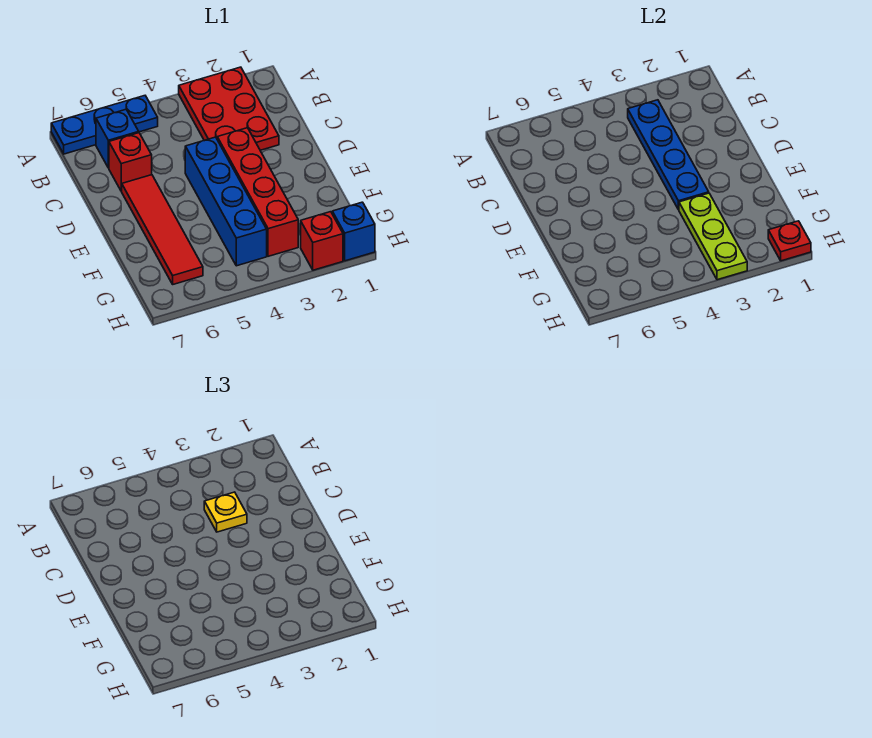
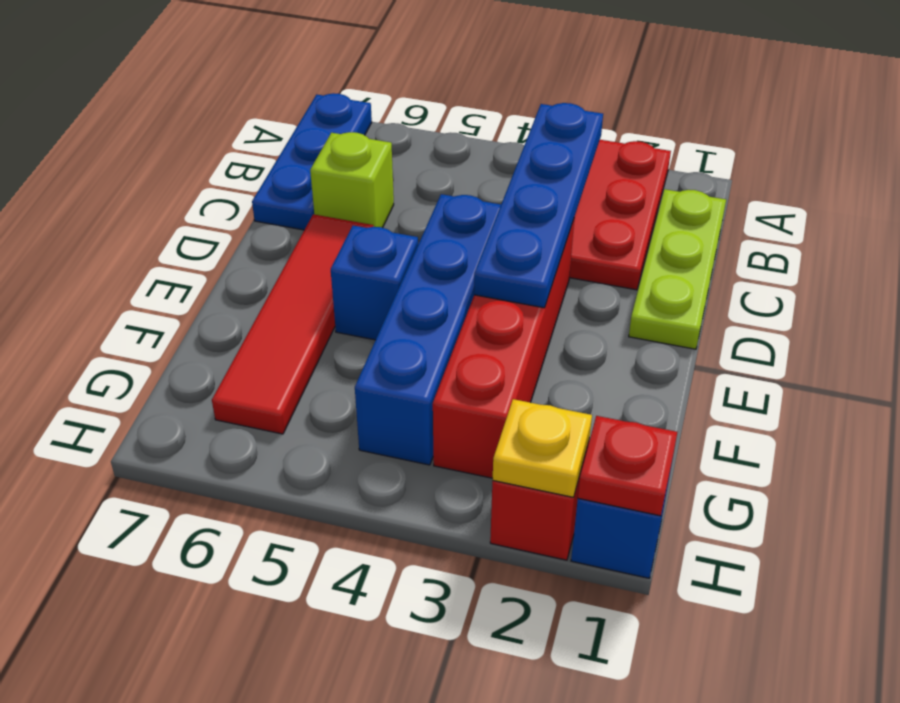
blue 1x3 plate [51,96,158,154] -> blue 1x3 plate turned to [252,93,372,230]
blue 1x1 brick [96,109,139,168] -> blue 1x1 brick moved to [331,226,418,340]
yellow 1x1 plate [204,492,247,532] -> yellow 1x1 plate moved to [493,399,592,497]
red 1x1 brick [109,133,152,191] -> lime 1x1 brick [310,132,394,228]
lime 1x3 plate [679,193,747,280] -> lime 1x3 plate moved to [629,189,726,349]

